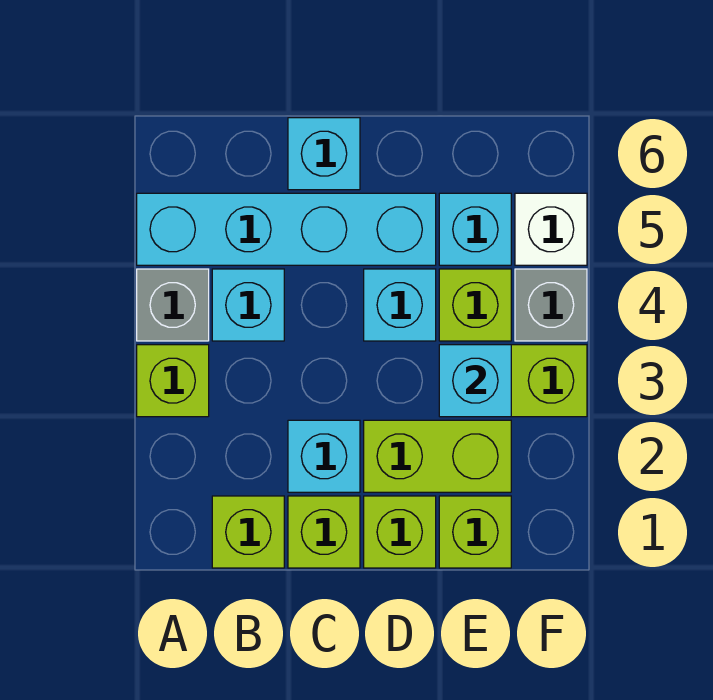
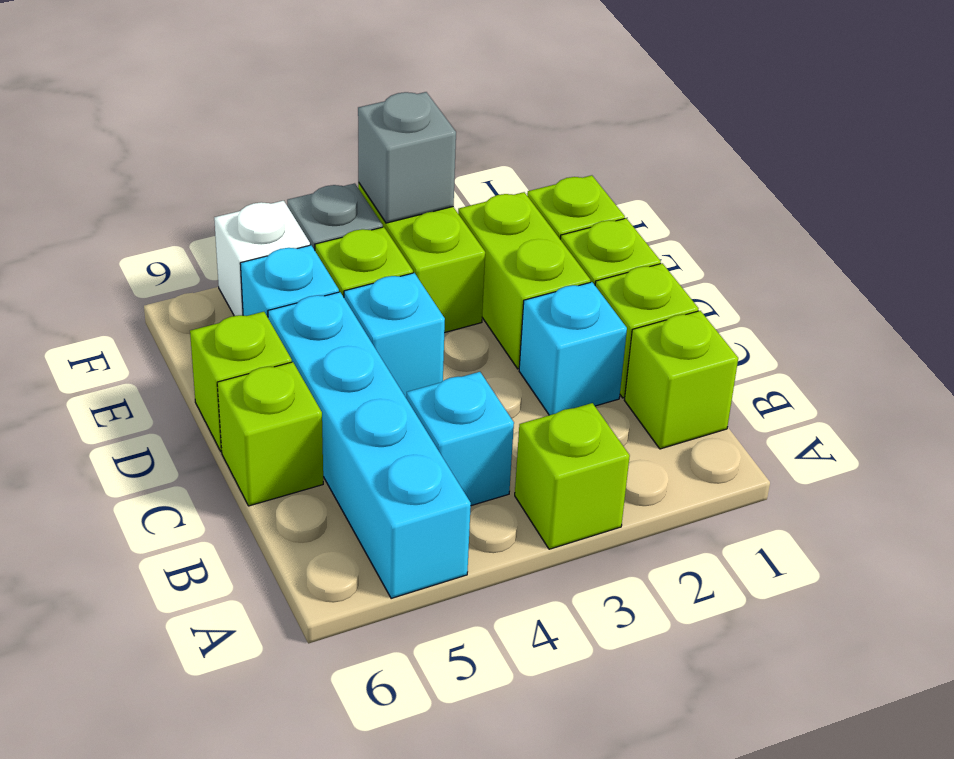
grey 1x1 brick [137,269,209,341] -> grey 1x1 brick moved to [358,92,456,223]
cyan 1x1 brick [288,118,360,190] -> lime 1x1 brick [217,362,323,506]
none -> lime 1x1 brick [190,312,292,451]
cyan 1x1 brick [439,345,511,417] -> none

